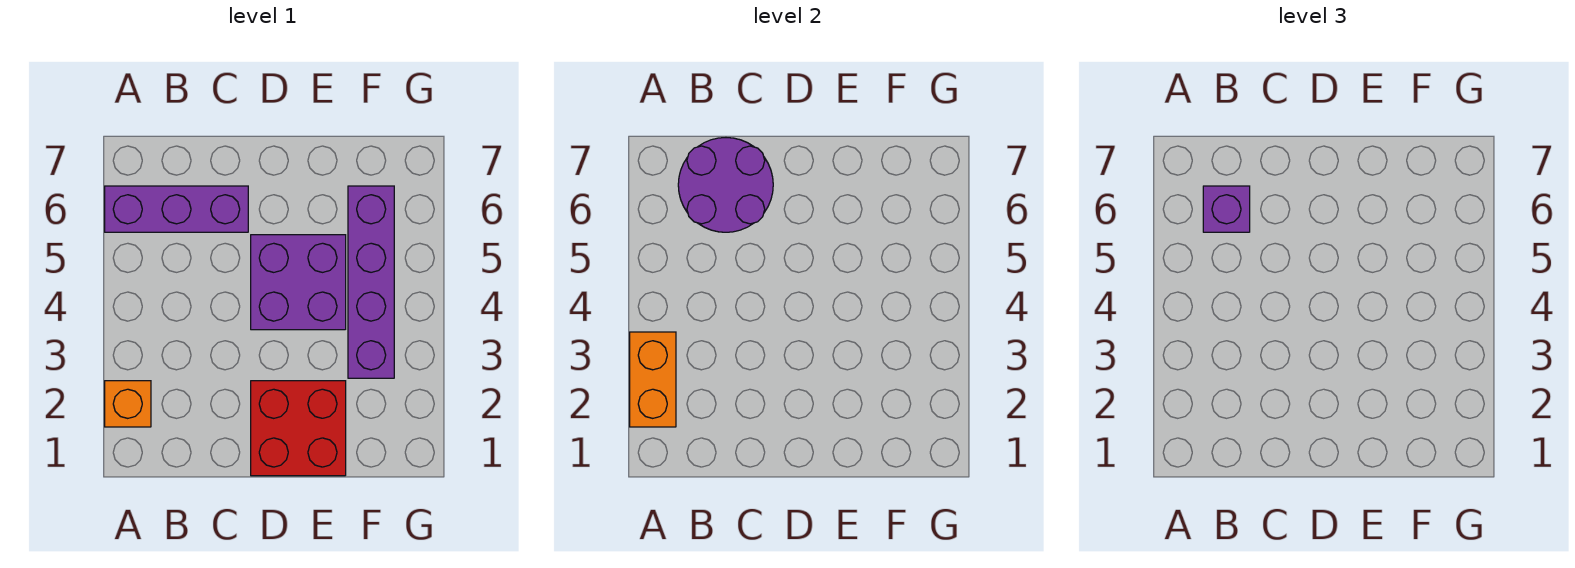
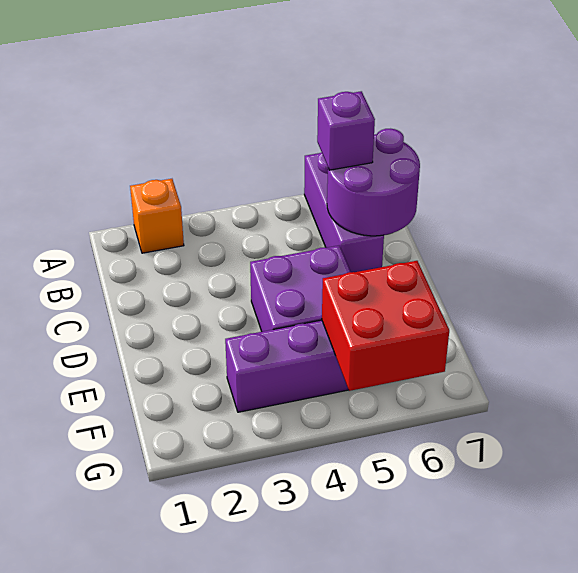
orange 1x2 brick [630,332,676,427] -> none
red 2x2 brick [251,381,346,476] -> red 2x2 brick moved to [322,261,449,391]

